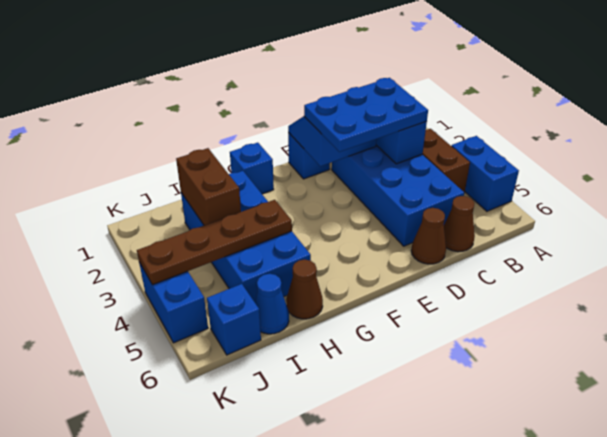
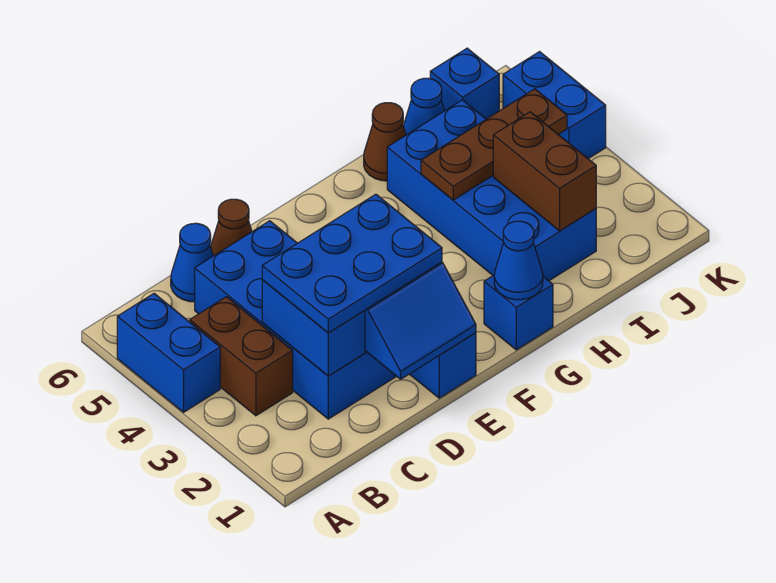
brown 1x1 cone [444,196,475,252] -> blue 1x1 cone [171,223,213,302]
none -> blue 1x1 cone [494,221,543,300]
brown 1x4 plate [137,200,292,285] -> brown 1x3 plate [421,89,567,200]

